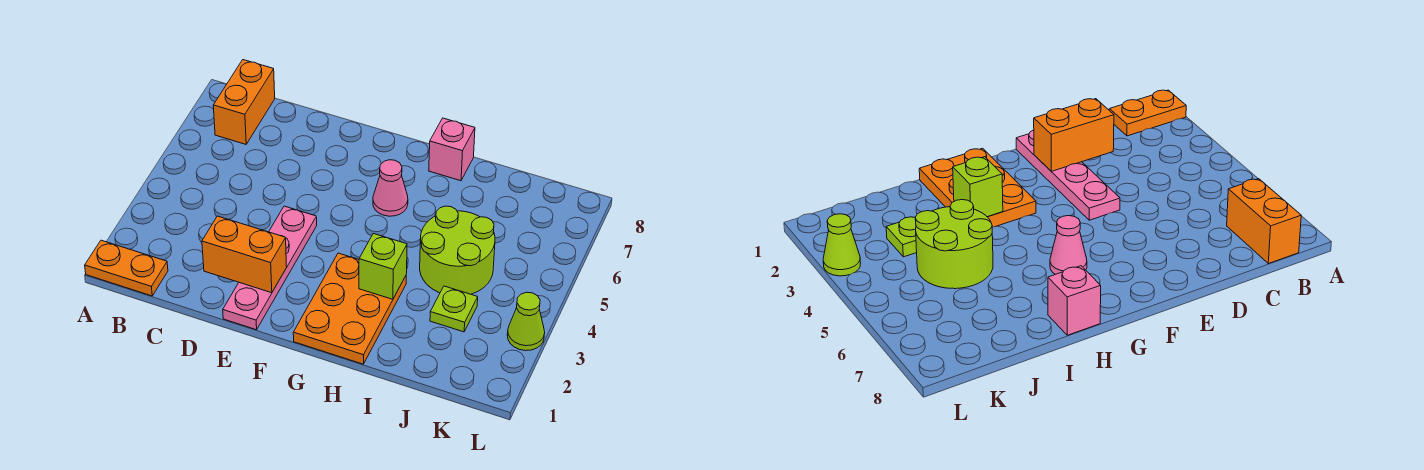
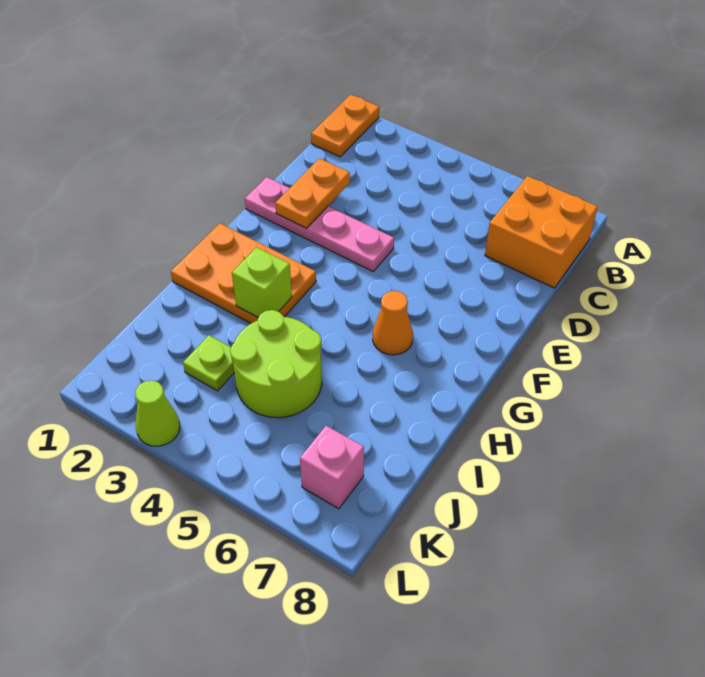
orange 1x2 brick [213,60,275,144] -> orange 2x2 brick [485,176,598,288]
orange 1x2 brick [202,216,287,293] -> orange 1x2 plate [275,158,350,228]
pink 1x1 cone [373,160,408,216] -> orange 1x1 cone [373,291,413,355]
pink 1x1 brick [429,118,475,181] -> pink 1x1 brick moved to [300,426,364,509]

